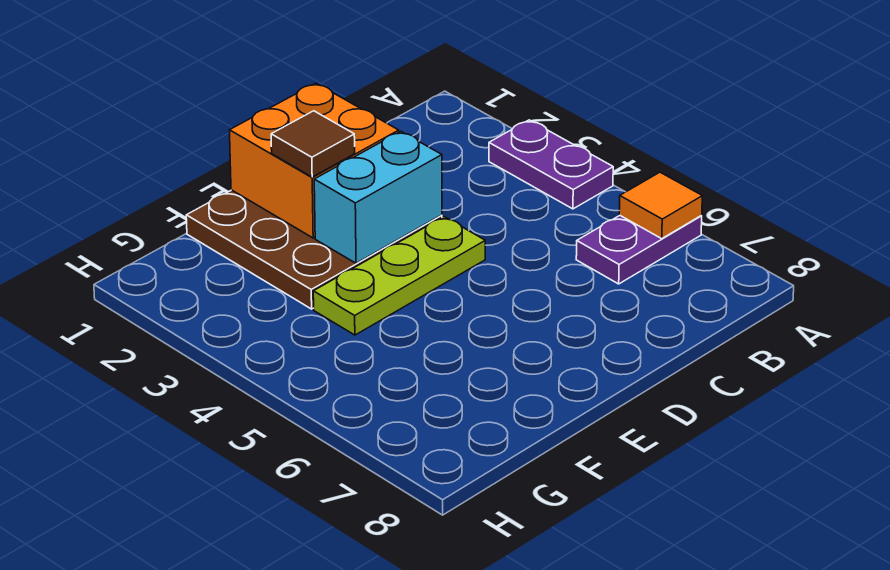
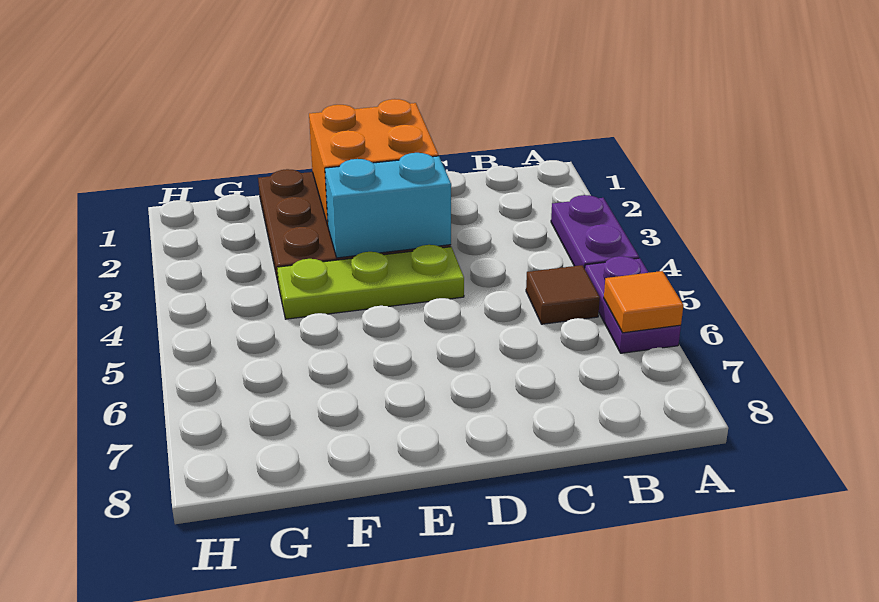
purple 1x2 plate [576,216,702,284] -> purple 1x2 plate turned to [585,256,681,353]
brown 1x1 tile [271,111,355,177] -> brown 1x1 tile moved to [526,265,600,324]

